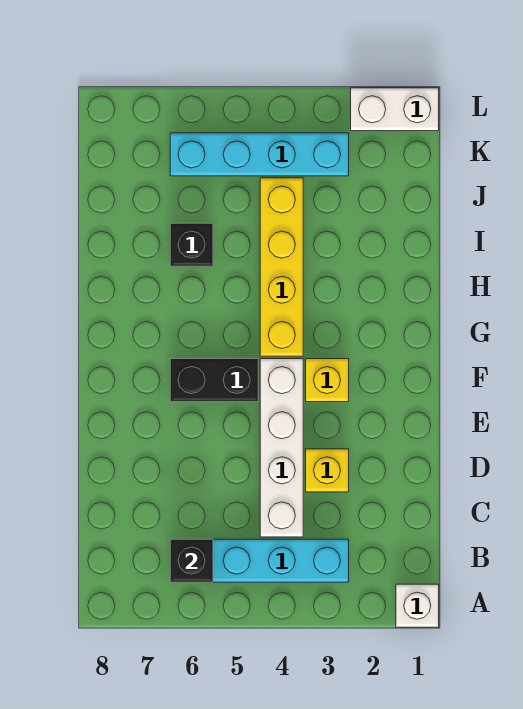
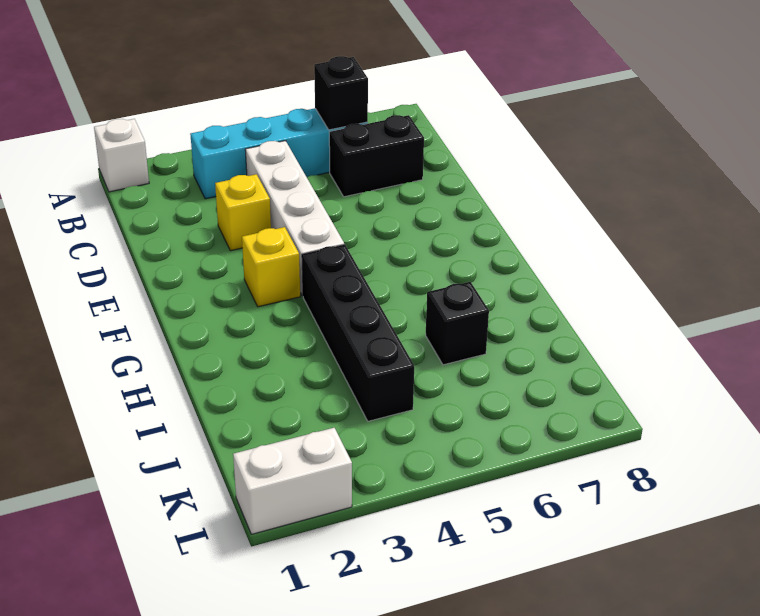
black 1x2 brick [170,359,258,402] -> black 1x2 brick moved to [329,115,424,197]
yellow 1x4 brick [260,178,303,356] -> black 1x4 brick [302,245,414,421]
cyan 1x4 brick [170,133,349,176] -> none

